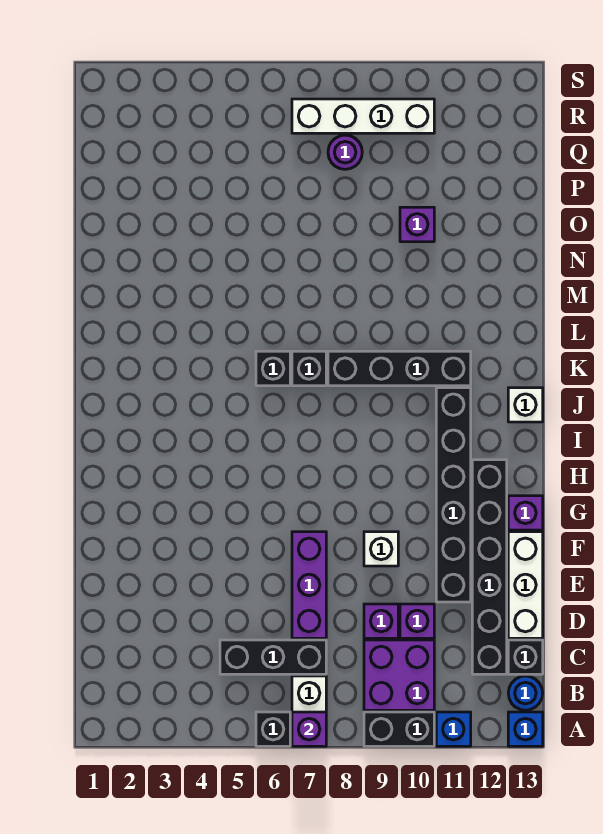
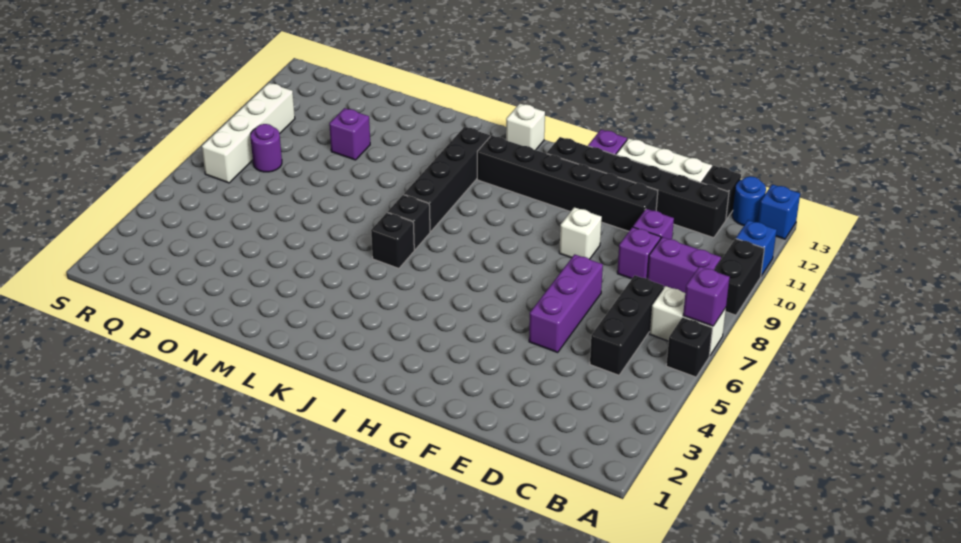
purple 2x2 brick [364,640,434,710] -> purple 1x2 brick [647,237,721,293]
purple 1x3 brick [292,532,326,638] -> purple 1x3 brick turned to [529,254,603,352]

